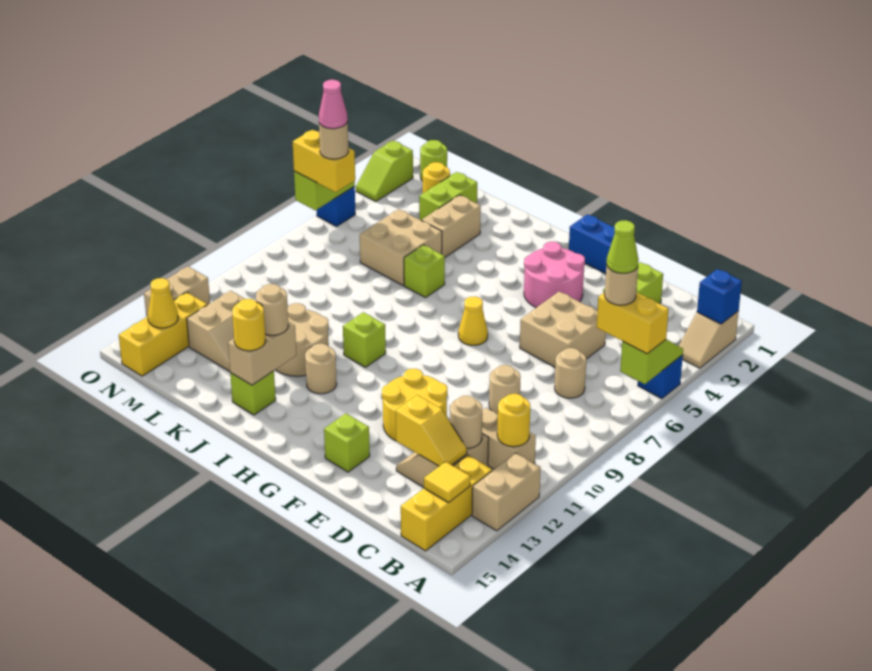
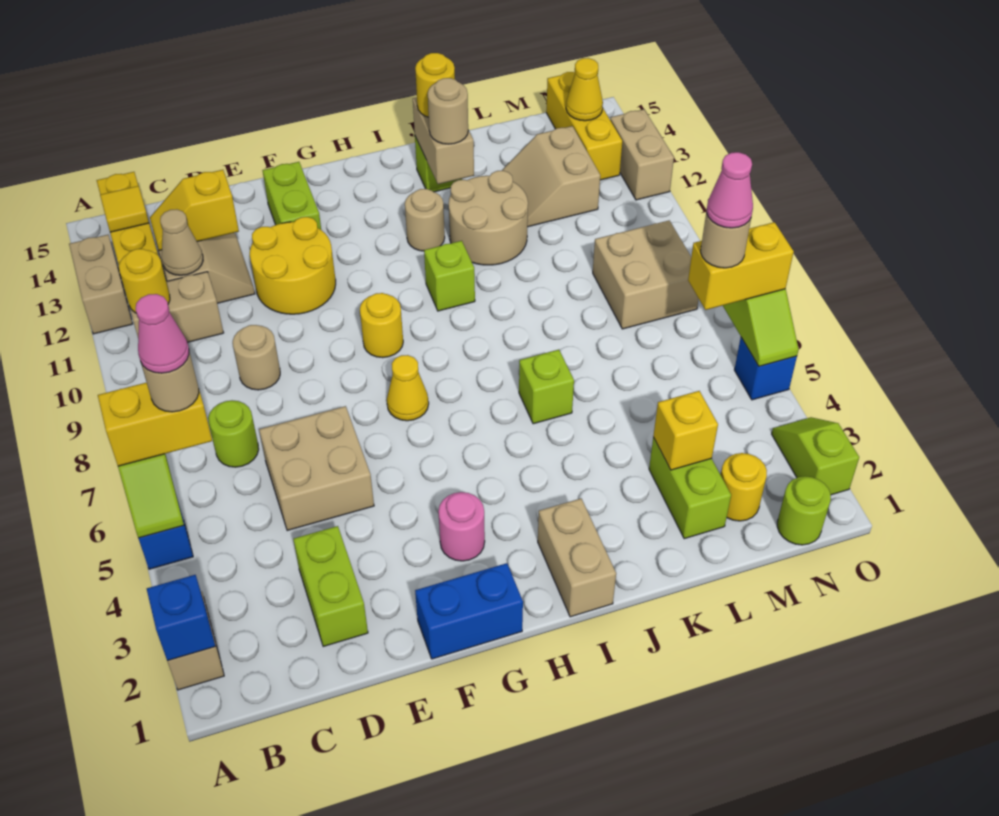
lime 1x1 cone [607,220,639,273] -> pink 1x1 cone [136,294,189,373]
tan 1x1 round brick [555,348,586,398] -> lime 1x1 round brick [208,401,259,467]
tan 1x1 round brick [450,396,482,448] -> tan 1x1 cone [160,209,203,275]
pink 2x2 round brick [524,242,585,308] -> pink 1x1 round brick [438,492,485,561]
lime 1x1 brick [324,413,370,472] -> lime 1x2 brick [262,162,321,229]
none -> yellow 1x1 round brick [360,293,403,358]
tan 1x2 brick [422,195,481,257] -> tan 1x2 brick moved to [538,499,616,617]
tan 2x2 brick [360,209,442,285] -> tan 2x2 brick moved to [593,220,699,329]
none -> yellow 1x1 brick [653,391,718,470]

